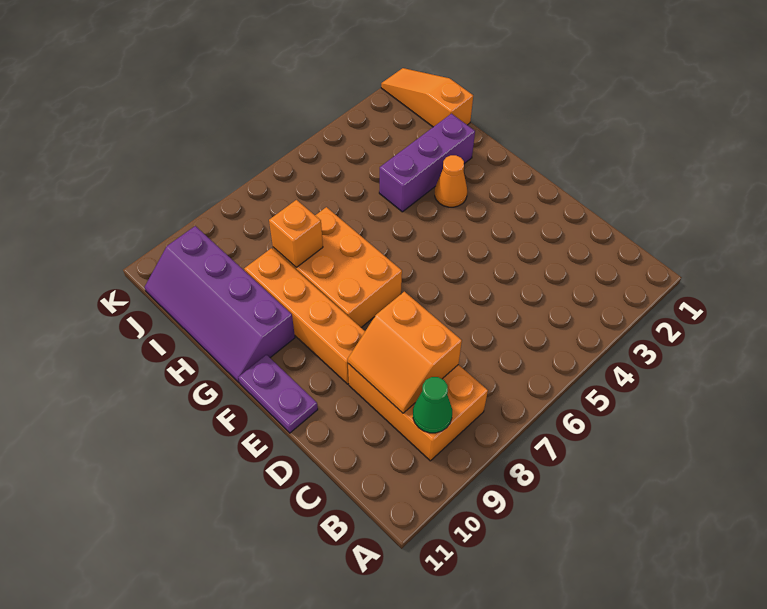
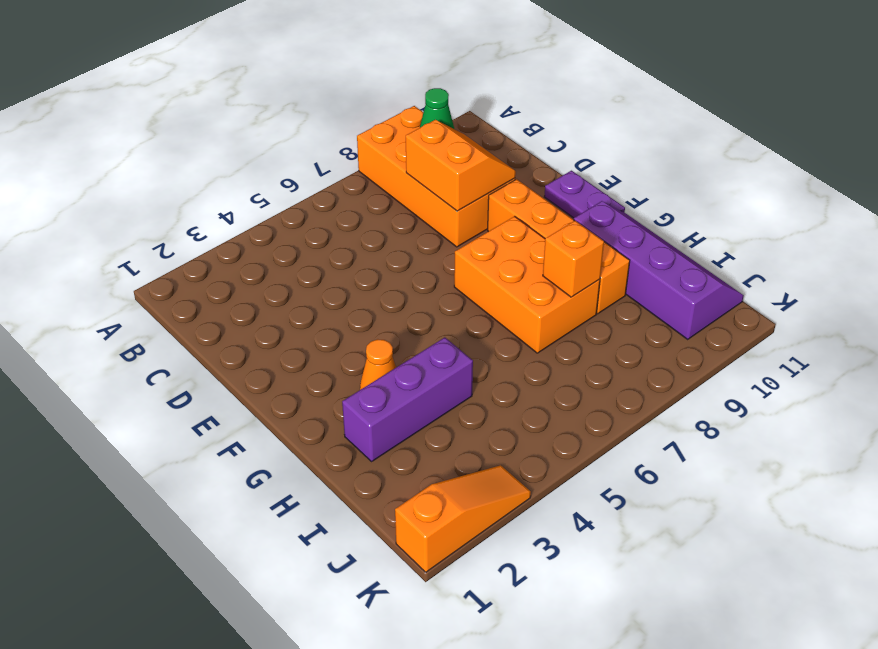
orange 2x3 brick [348,364,488,461] -> orange 2x4 brick [357,106,515,247]
orange 1x3 slope [381,68,473,127] -> orange 1x3 slope turned to [395,465,531,572]

